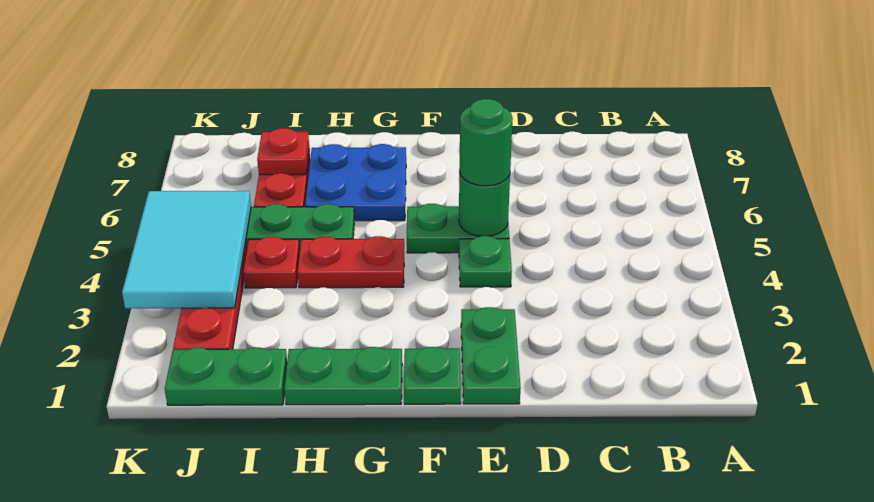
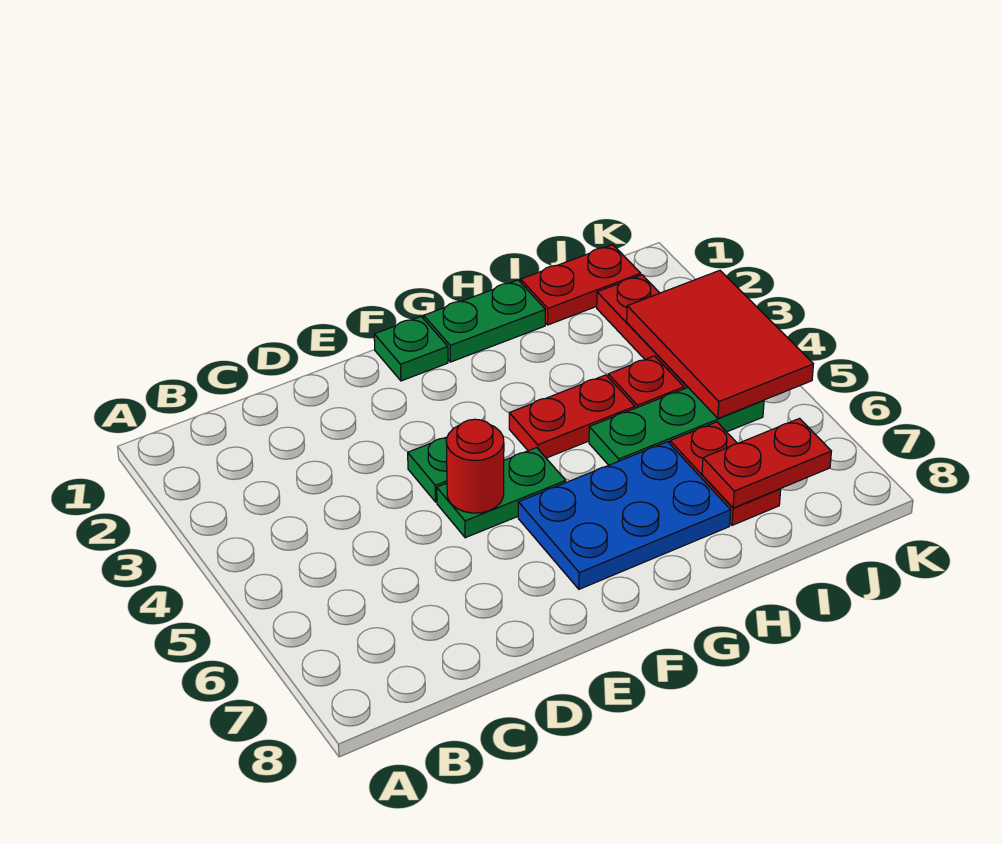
green 1x2 plate [461,307,521,404] -> none
green 1x1 round brick [459,172,510,236] -> red 1x1 round brick [446,419,504,513]
green 1x1 round brick [459,99,513,186] -> none
blue 2x2 plate [305,144,406,221] -> blue 2x3 plate [518,442,731,589]
green 1x2 plate [165,348,287,405] -> red 1x2 plate [521,245,641,325]
red 1x1 plate [257,128,309,175] -> red 1x2 plate [702,419,831,508]
cyan 2x3 tile [122,191,251,308] -> red 2x3 tile [627,270,813,418]

